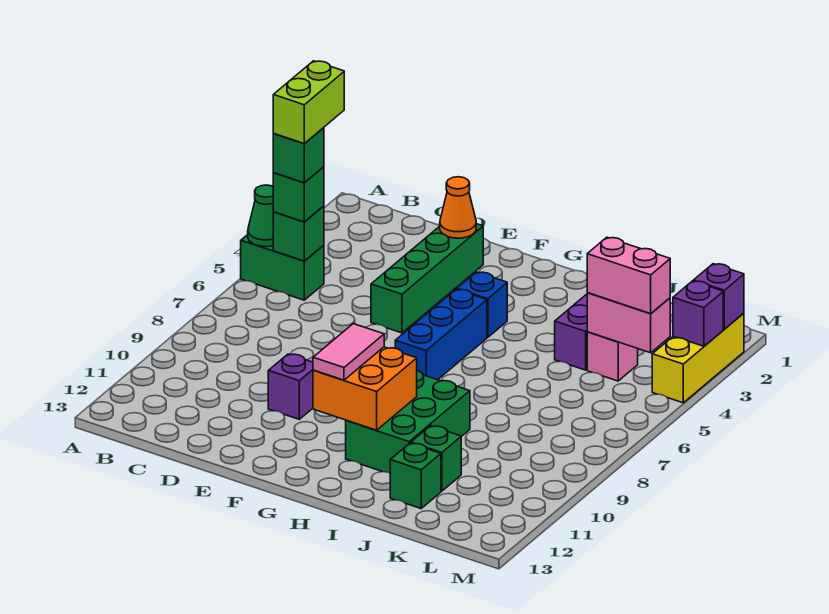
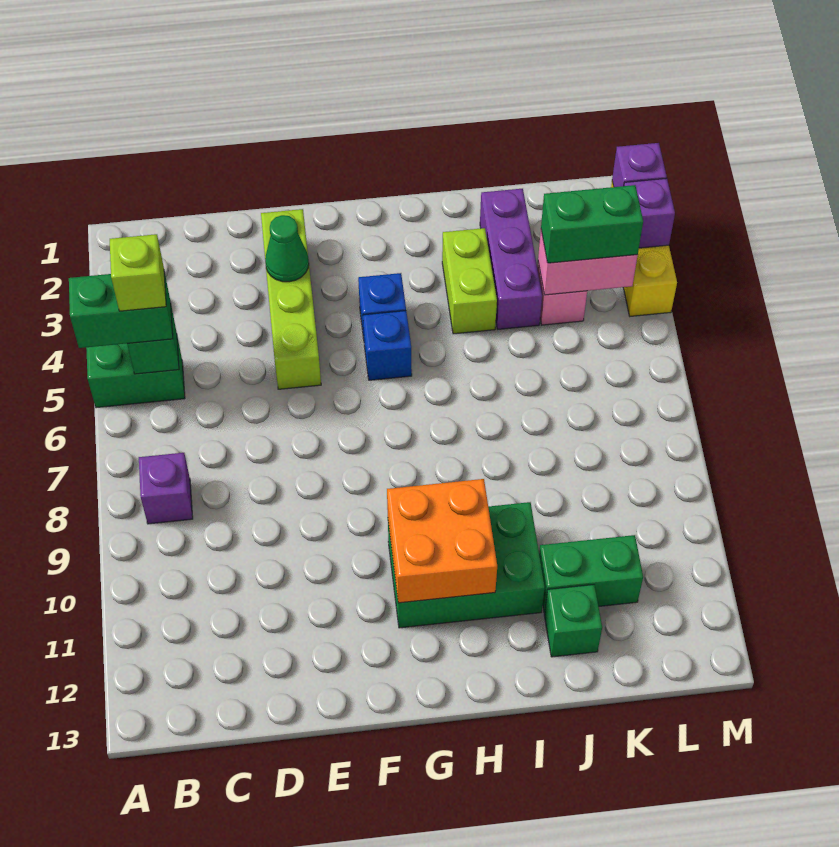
green 1x1 cone [248,185,273,247] -> green 1x1 cone moved to [265,215,309,282]
lime 1x2 brick [273,61,344,144] -> lime 1x2 brick moved to [442,228,497,334]
green 1x1 brick [273,167,324,222] -> green 1x2 brick [69,271,173,348]
green 1x1 brick [273,128,324,183] -> lime 1x1 brick [110,234,166,311]
green 1x4 brick [371,224,483,333] -> lime 1x4 brick [261,209,321,389]
orange 1x1 cone [440,177,476,238] -> none
purple 1x1 brick [268,354,313,419] -> purple 1x1 brick moved to [139,453,193,524]
blue 1x3 brick [395,289,487,380] -> blue 1x1 brick [363,311,412,380]
pink 1x2 tile [313,324,384,380] -> none
green 2x3 brick [346,371,470,473] -> green 2x3 brick turned to [388,502,545,628]
green 1x1 brick [411,426,461,491] -> green 1x2 brick [539,535,643,612]
pink 1x2 brick [587,237,670,314] -> green 1x2 brick [541,185,643,263]

